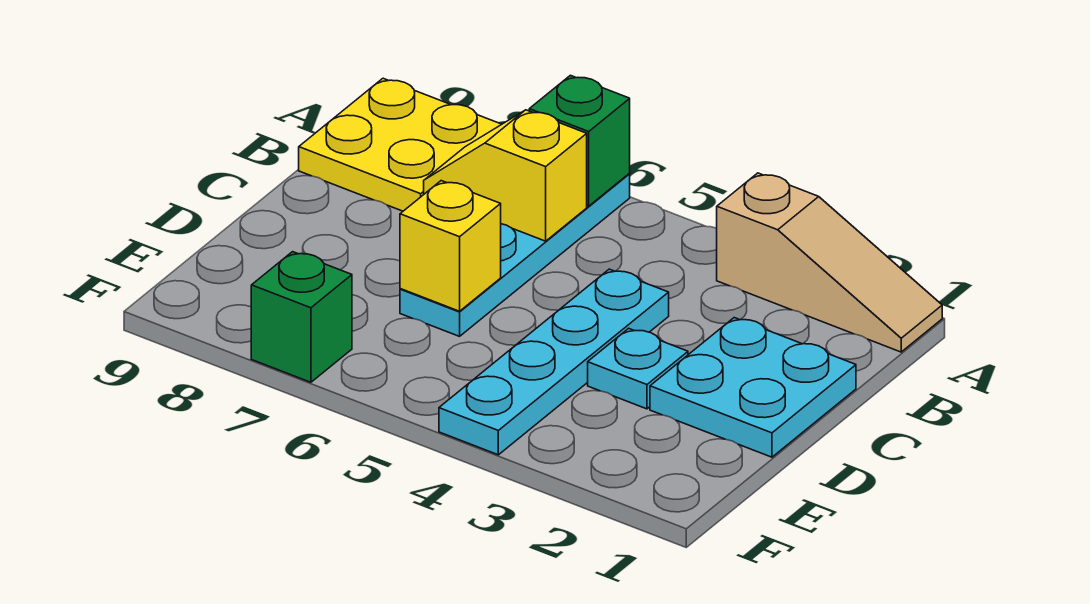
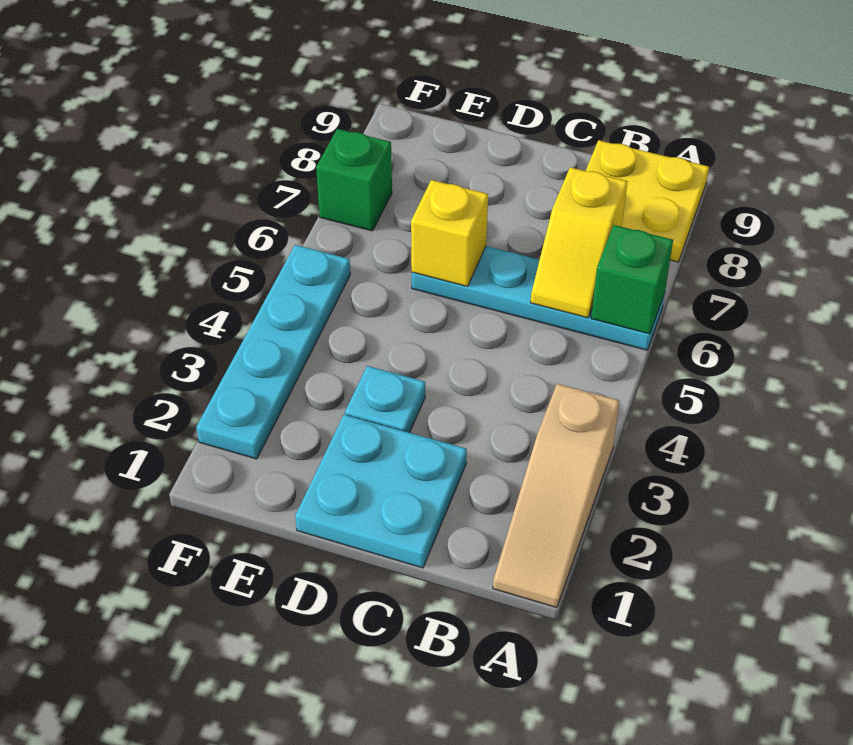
yellow 1x2 slope [424,110,587,241] -> yellow 1x2 slope turned to [531,167,627,318]
cyan 1x4 plate [439,269,669,455] -> cyan 1x4 plate turned to [196,245,350,459]

